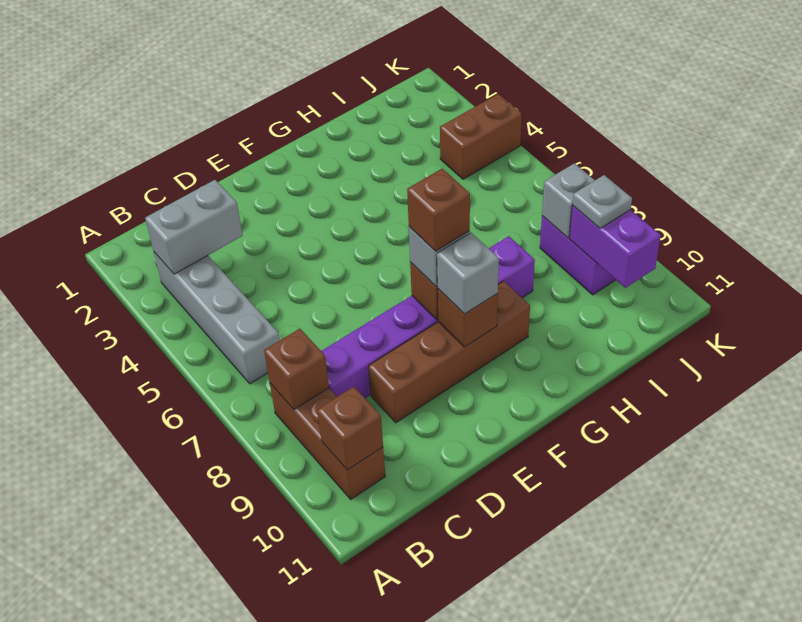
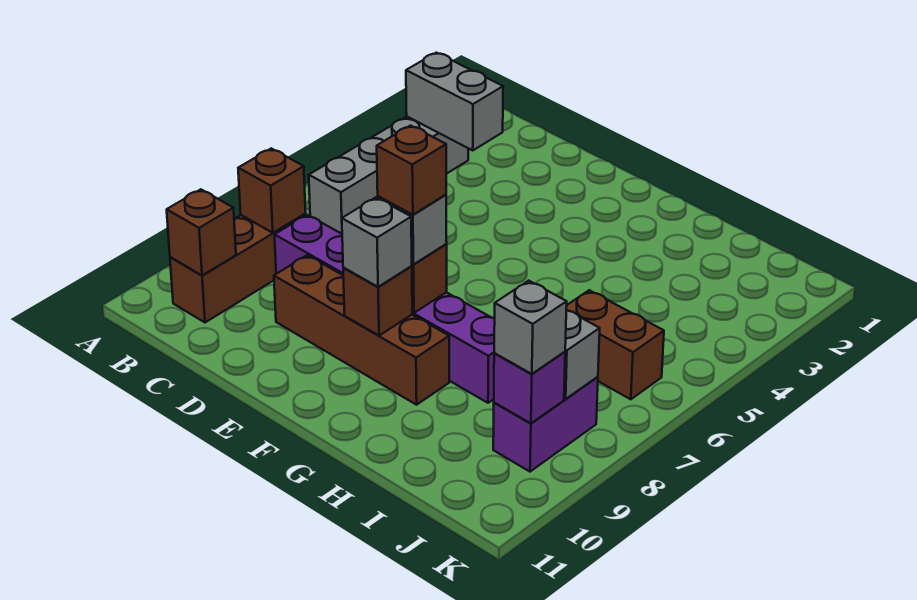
brown 1x2 brick [440,94,522,179] -> brown 1x2 brick moved to [566,290,664,399]
purple 1x2 brick [569,206,661,288] -> purple 1x1 brick [494,352,565,423]
grey 1x1 plate [572,175,632,228] -> grey 1x1 brick [494,281,567,374]

